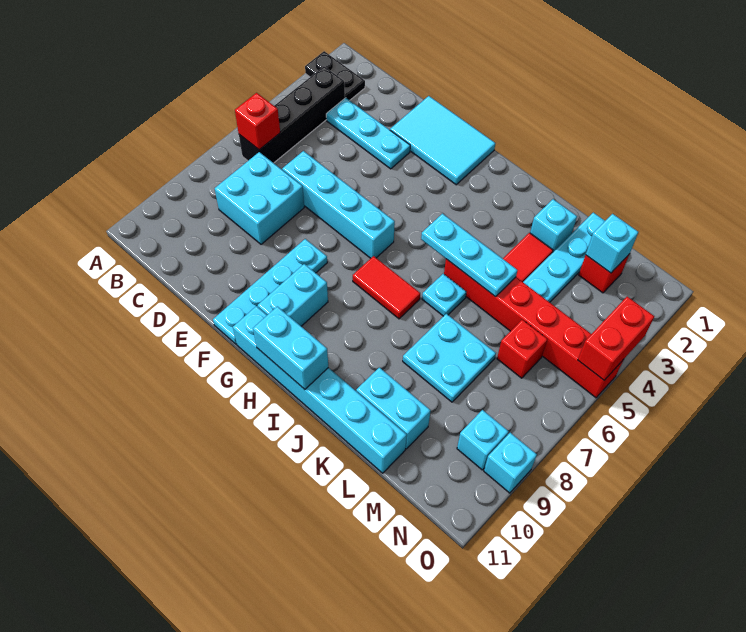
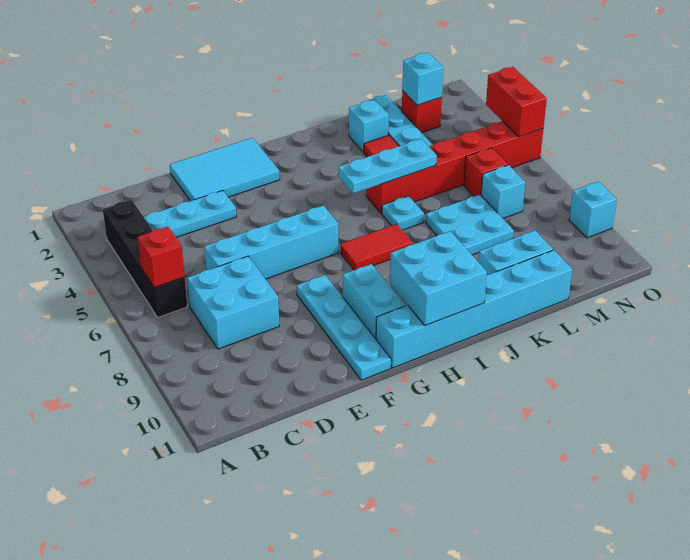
black 1x2 plate [305,51,365,100] -> none
cyan 1x2 brick [253,306,328,389] -> cyan 2x2 brick [390,231,487,326]
cyan 1x1 brick [457,410,509,470] -> cyan 1x1 brick moved to [481,165,525,218]

